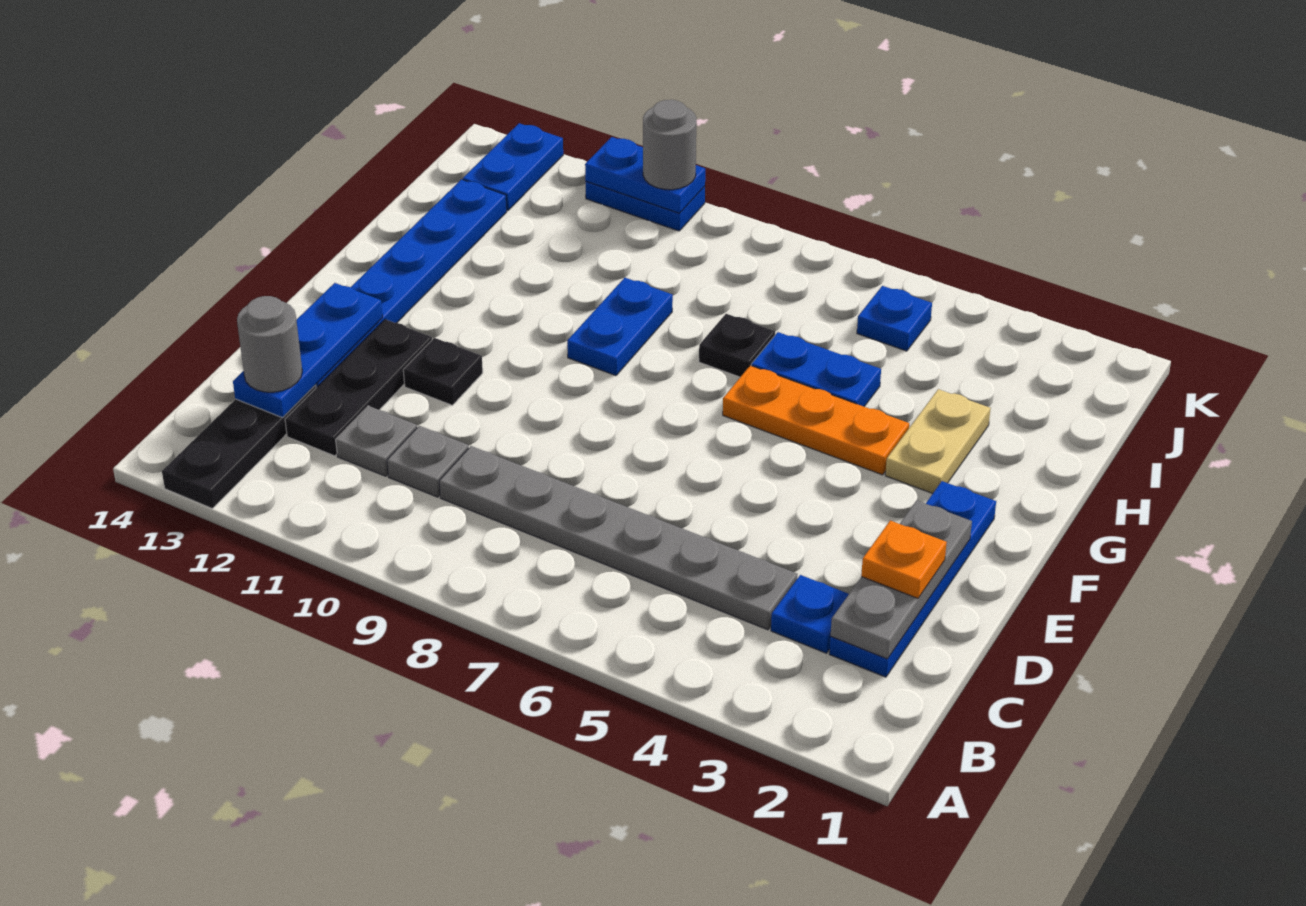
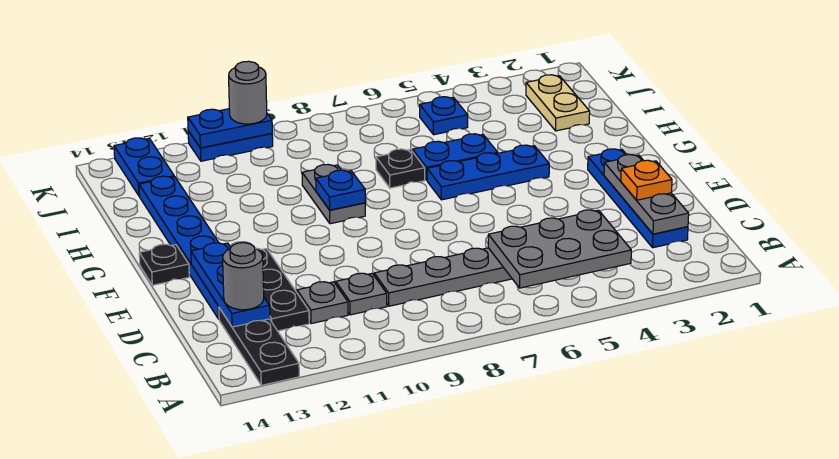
none -> grey 2x3 plate [488,210,631,288]
blue 1x1 plate [771,575,849,653] -> blue 1x1 plate moved to [316,170,365,210]
black 1x1 plate [403,338,483,405] -> black 1x1 plate moved to [139,244,189,285]
tan 1x2 plate [885,389,991,494] -> tan 1x2 plate moved to [526,75,590,131]
orange 1x3 plate [723,365,909,475] -> blue 1x3 plate [427,145,549,200]
blue 1x2 plate [567,278,673,376] -> grey 1x2 plate [302,165,365,224]

